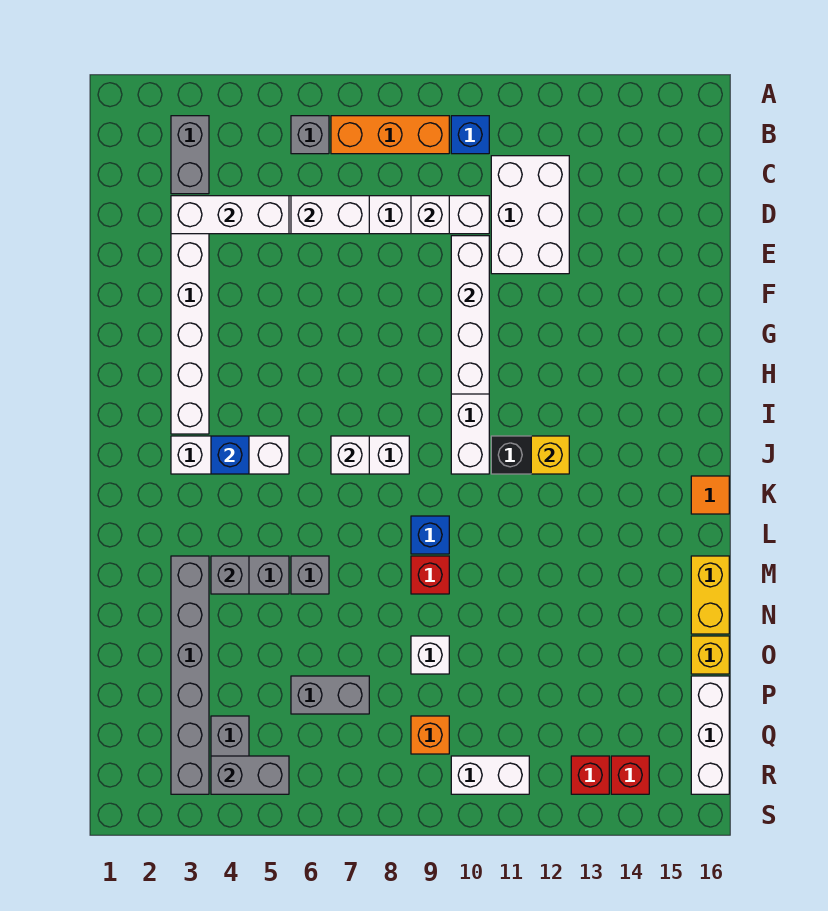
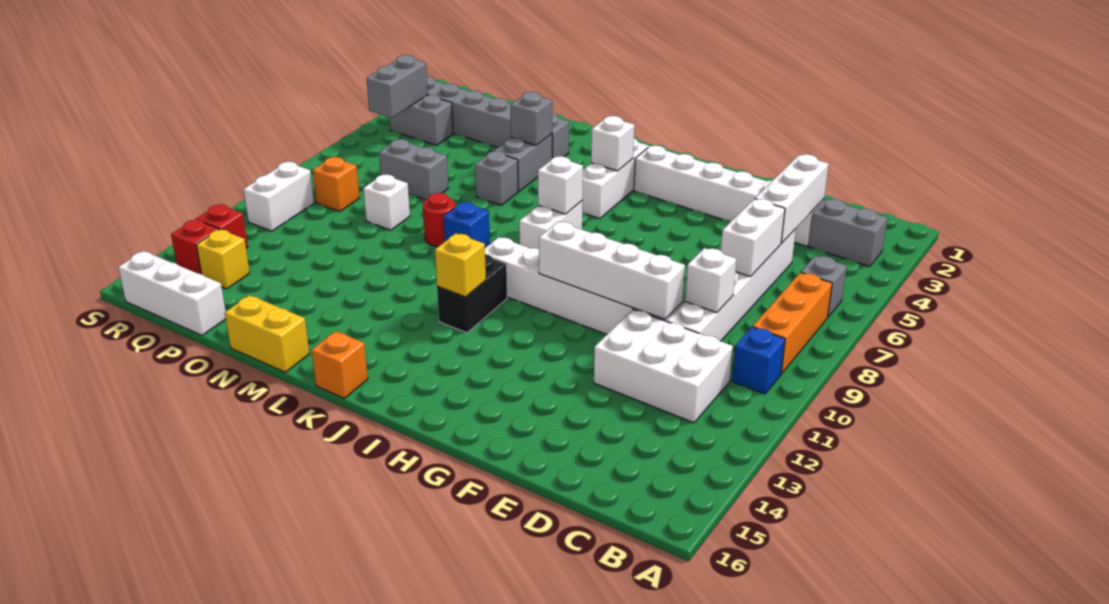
blue 1x1 brick [211,436,249,474] -> white 1x1 brick [591,116,634,171]
orange 1x1 tile [691,476,729,514] -> orange 1x1 brick [311,331,368,398]
red 1x1 brick [411,556,449,594] -> red 1x1 round brick [423,193,455,246]
yellow 1x1 brick [691,636,729,674] -> yellow 1x1 brick moved to [196,229,250,289]
grey 1x2 brick [291,676,369,714] -> grey 1x2 brick turned to [379,139,448,200]

